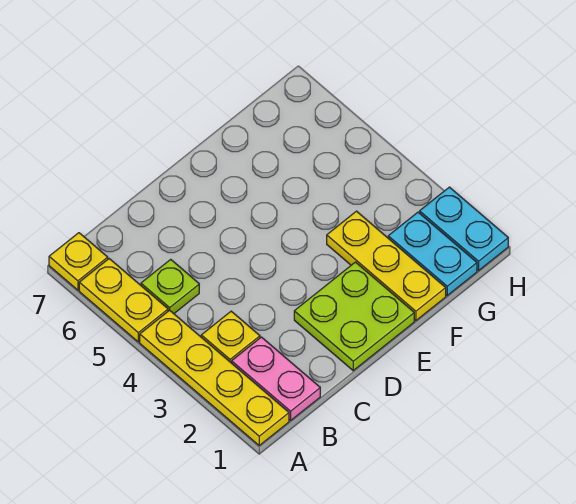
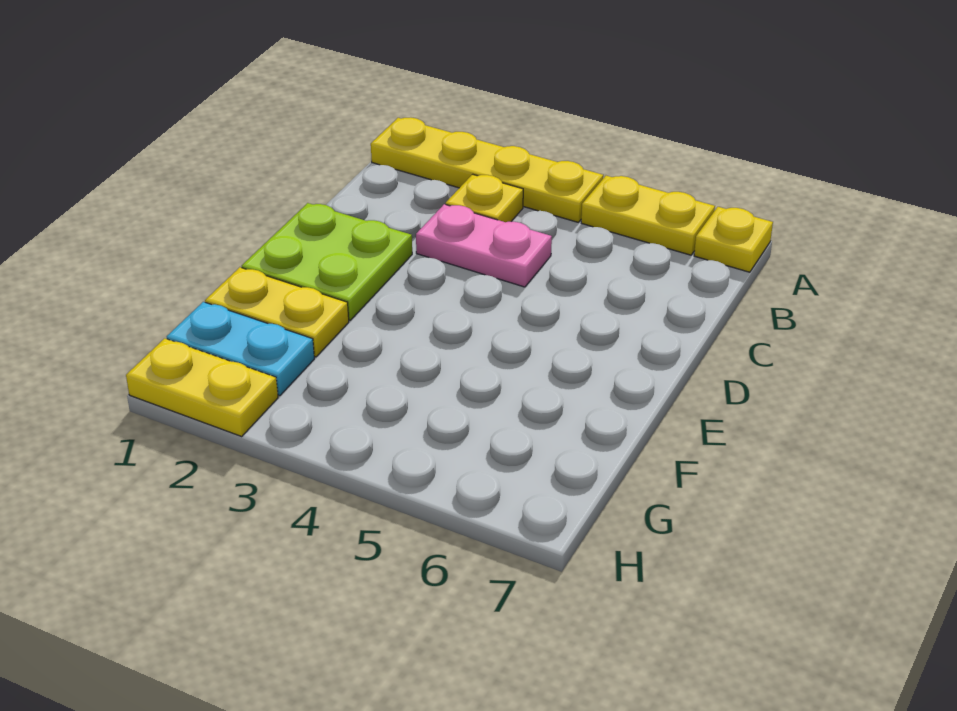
pink 1x2 plate [232,337,320,421] -> pink 1x2 plate moved to [416,204,552,287]
lime 1x1 plate [141,259,199,314] -> none
yellow 1x3 plate [327,211,446,321] -> yellow 1x2 plate [205,267,349,357]
cyan 1x2 plate [420,187,508,271] -> yellow 1x2 plate [126,338,278,436]

